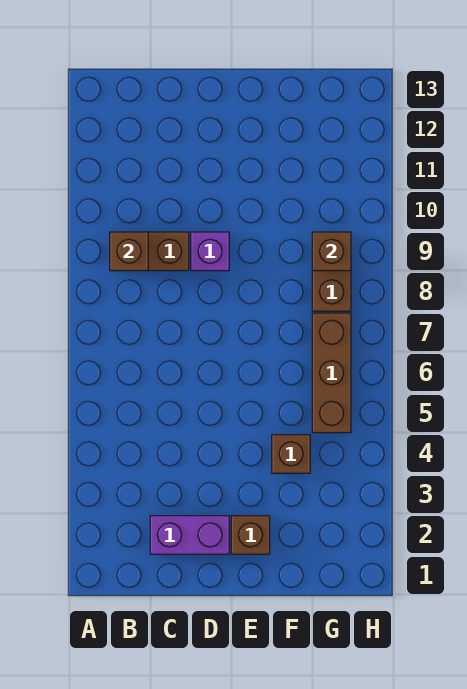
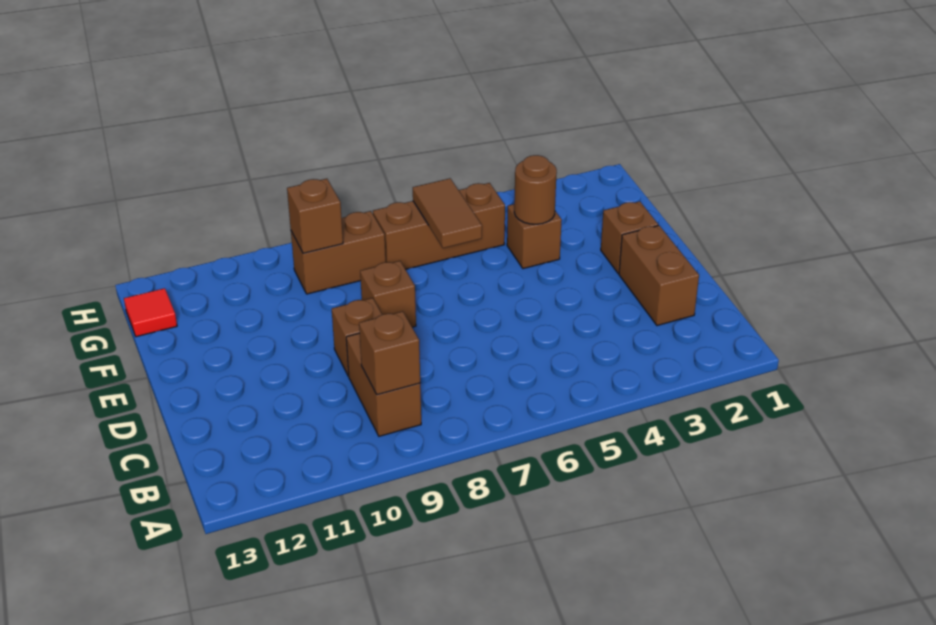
purple 1x2 brick [150,516,229,554] -> brown 1x2 brick [619,225,699,326]
purple 1x1 brick [191,232,229,271] -> brown 1x1 brick [332,298,382,376]
none -> brown 1x1 brick [360,261,416,327]
none -> brown 1x1 round brick [514,155,557,224]
none -> brown 1x2 tile [413,178,482,248]
none -> red 1x1 tile [124,288,177,337]

